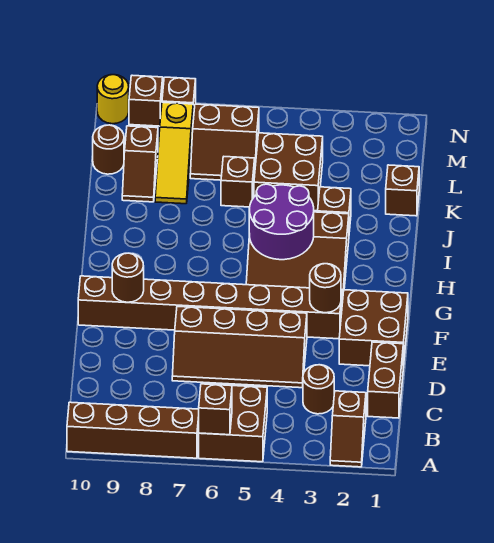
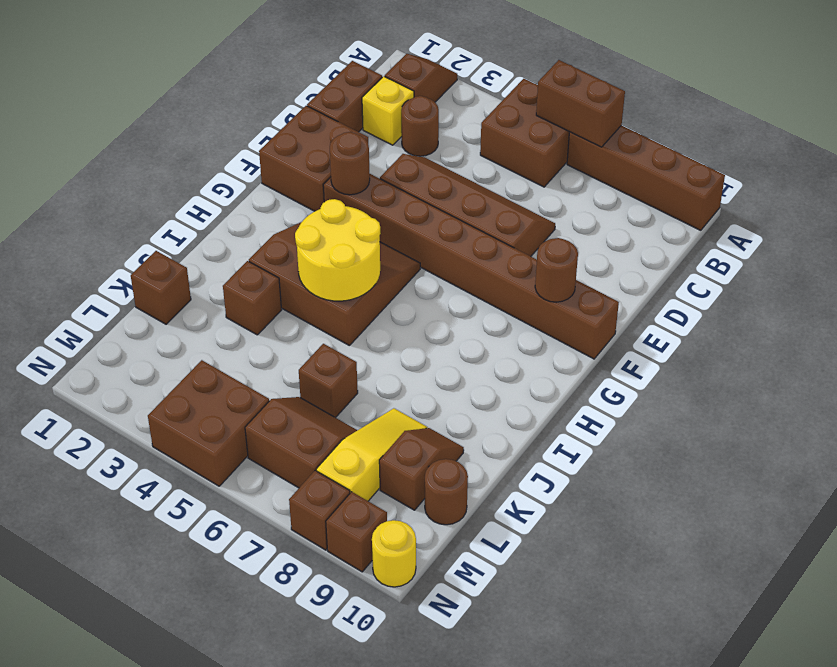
brown 1x1 brick [199,384,232,435] -> brown 1x2 brick [536,60,625,147]
none -> yellow 1x1 brick [362,76,414,145]
purple 2x2 round brick [249,184,314,260] -> yellow 2x2 round brick [295,199,381,301]
brown 2x2 brick [254,133,323,211] -> brown 2x2 brick moved to [148,360,269,486]

